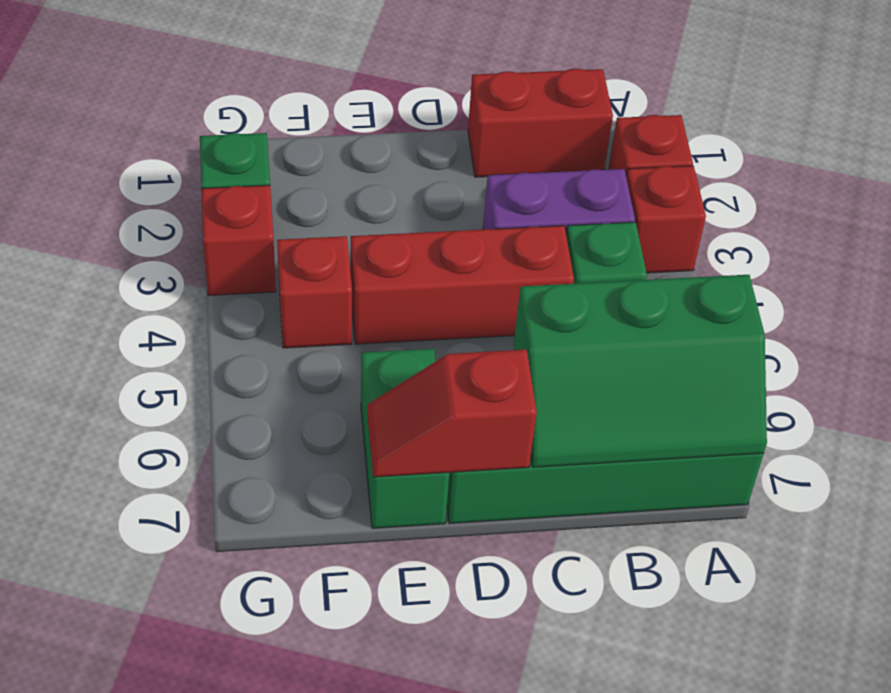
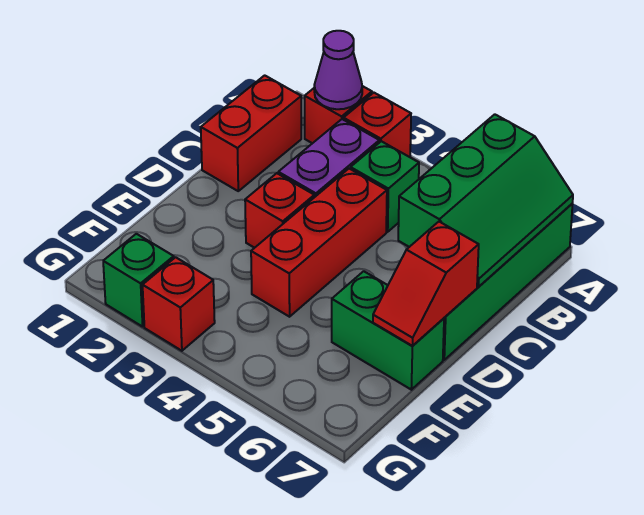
none -> purple 1x1 cone [314,31,362,109]
red 1x1 brick [277,236,352,348] -> red 1x1 brick moved to [245,173,314,248]

